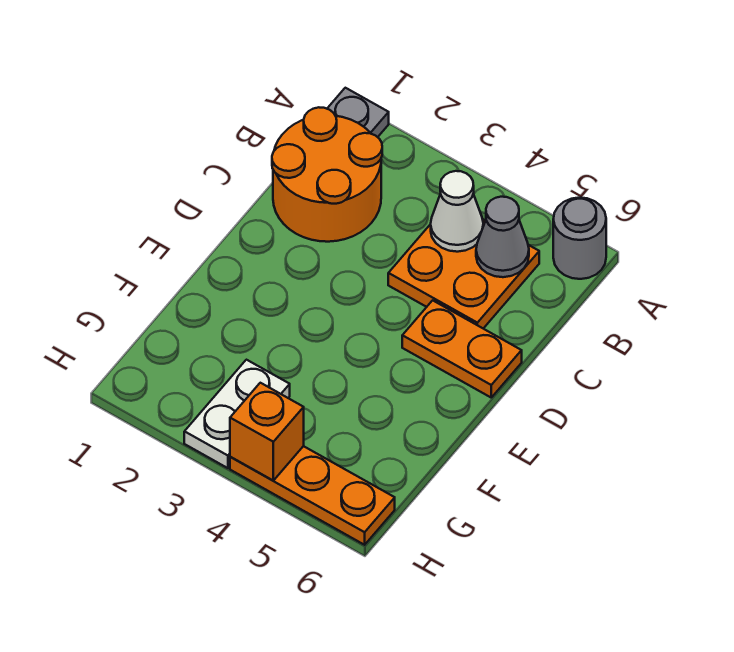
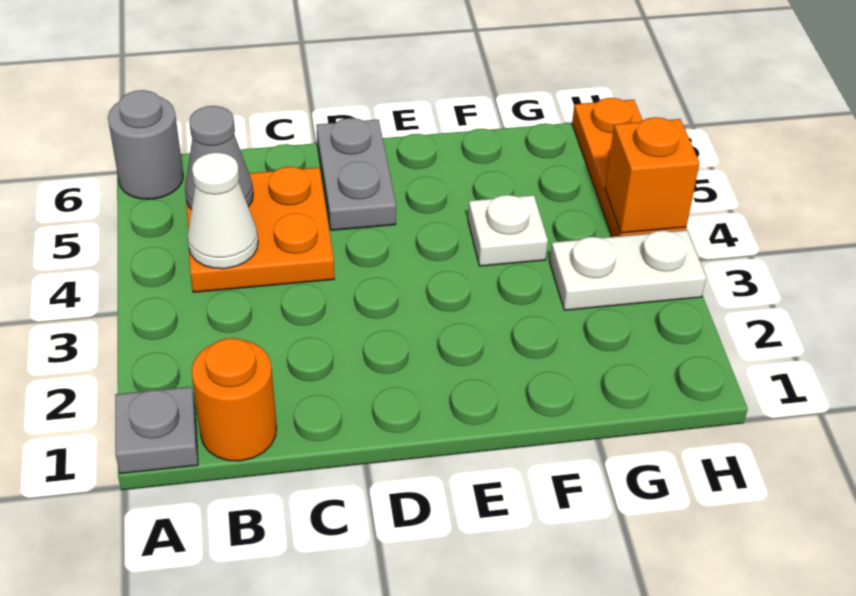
orange 2x2 round brick [272,107,382,242] -> orange 1x1 round brick [191,338,277,461]
orange 1x2 plate [402,300,522,397] -> grey 1x2 plate [316,118,396,230]
none -> white 1x1 plate [468,195,548,266]

